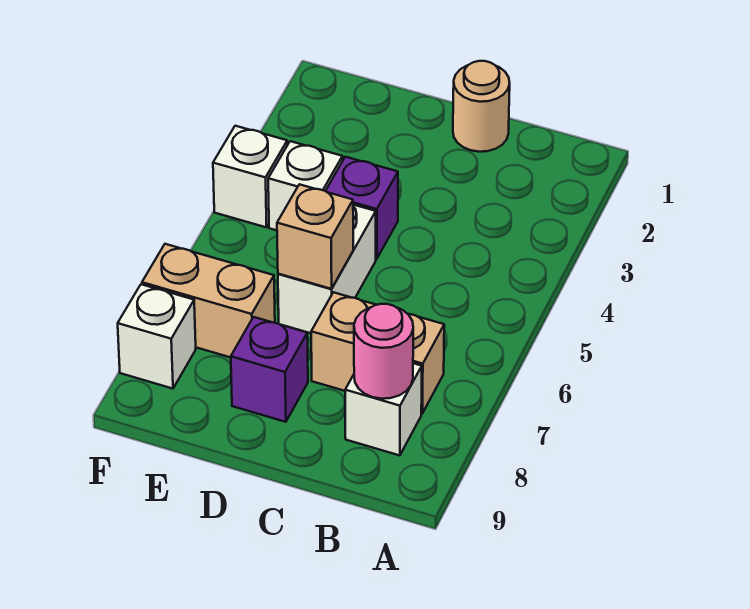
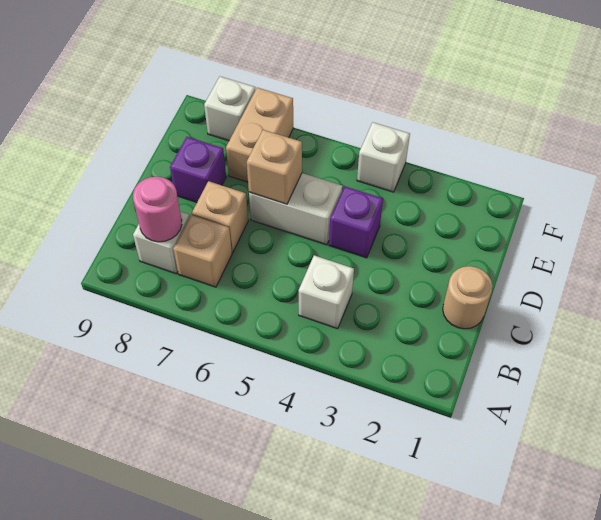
white 1x1 brick [268,141,343,230] -> white 1x1 brick moved to [299,255,354,329]

